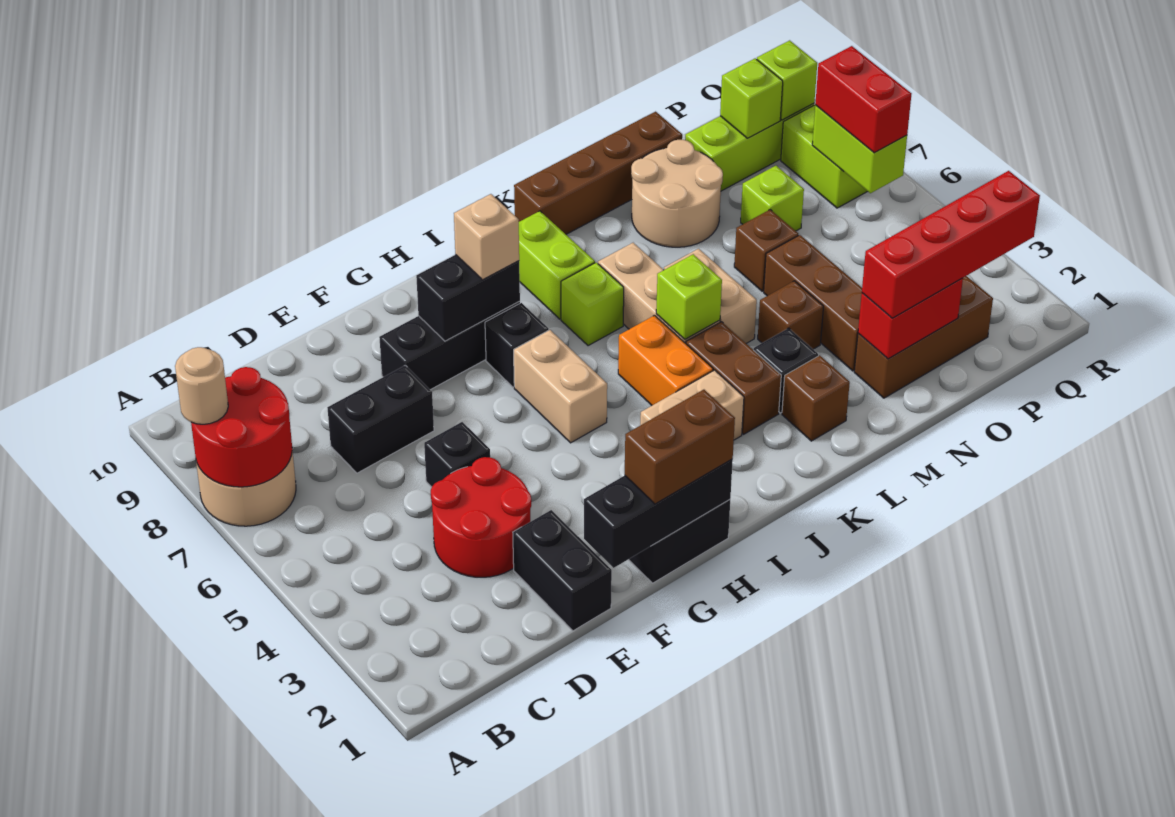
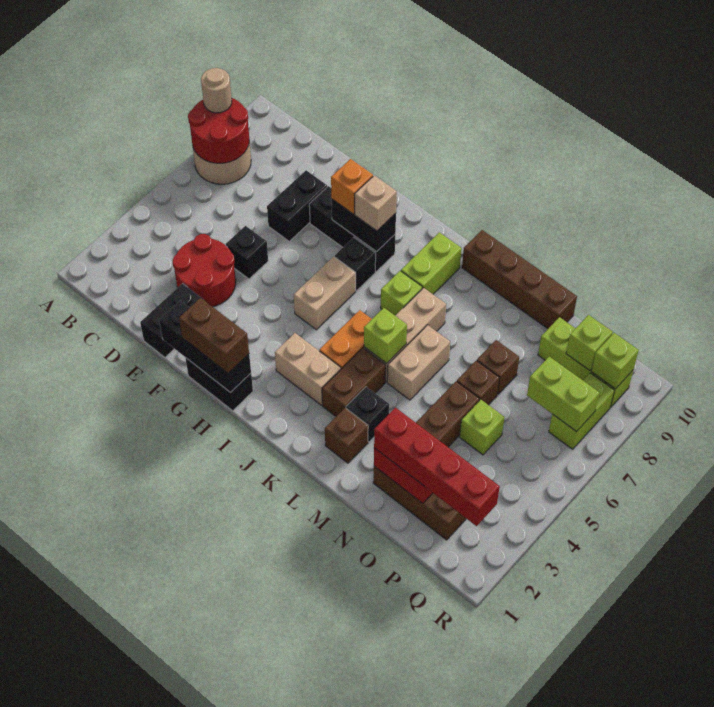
black 1x2 brick [327,365,434,473] -> black 1x2 brick turned to [267,170,327,241]
none -> orange 1x1 brick [331,159,373,214]
brown 1x1 brick [758,281,824,349] -> brown 1x1 brick moved to [477,340,519,394]
tan 2x2 round brick [631,140,723,247] -> none
lime 1x1 brick [741,166,804,231] -> lime 1x1 brick moved to [460,400,505,455]
lime 1x2 brick [812,105,907,193] -> lime 1x2 brick turned to [527,357,600,432]
red 1x2 brick [815,46,911,153] -> none

